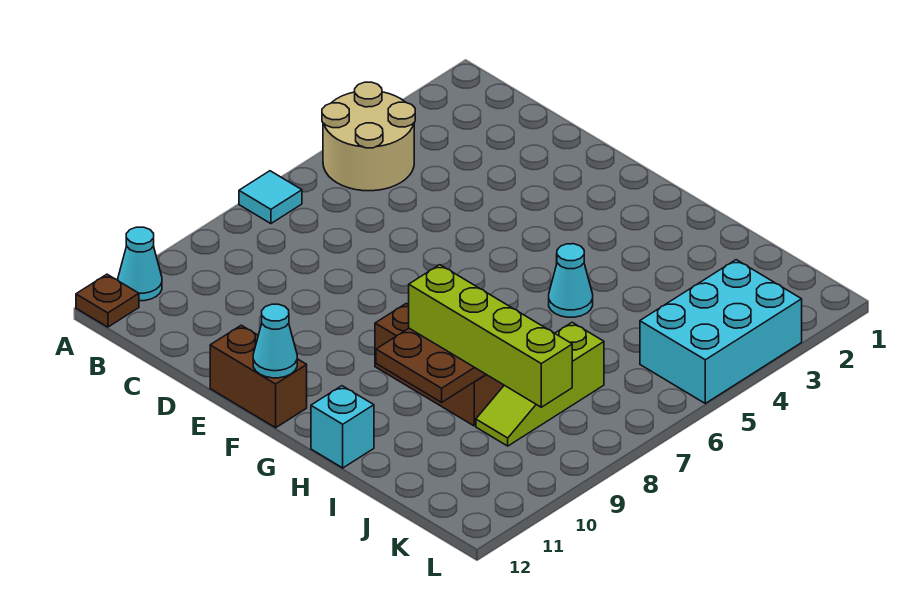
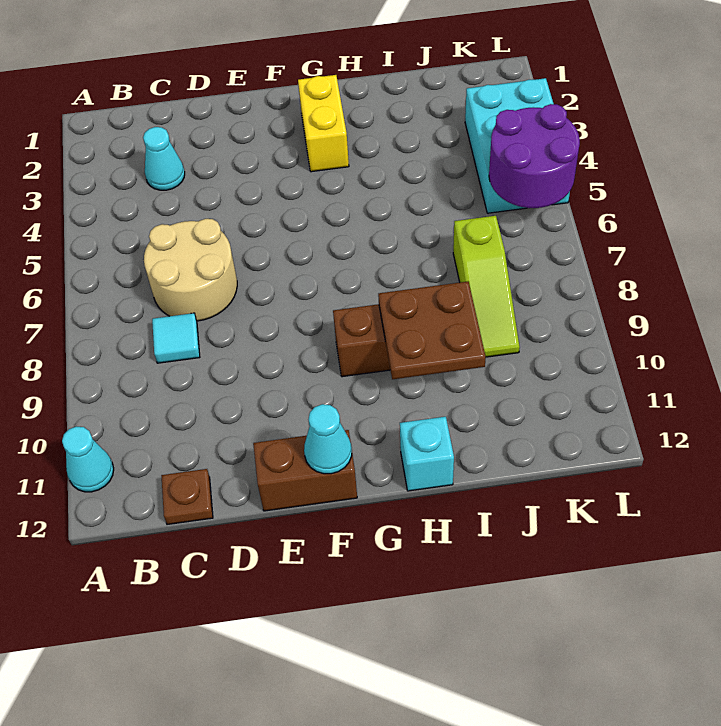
tan 2x2 round brick [322,82,415,191] -> tan 2x2 round brick moved to [144,219,237,321]
cyan 1x1 tile [239,171,302,224] -> cyan 1x1 tile moved to [152,313,200,363]
brown 1x1 plate [76,274,139,327] -> brown 1x1 plate moved to [161,469,213,524]
none -> yellow 1x2 brick [298,75,349,172]
cyan 1x1 cone [549,244,593,317] -> cyan 1x1 cone moved to [143,127,185,190]
lime 1x4 brick [409,265,572,407] -> none
none -> purple 2x2 round brick [489,104,580,208]

